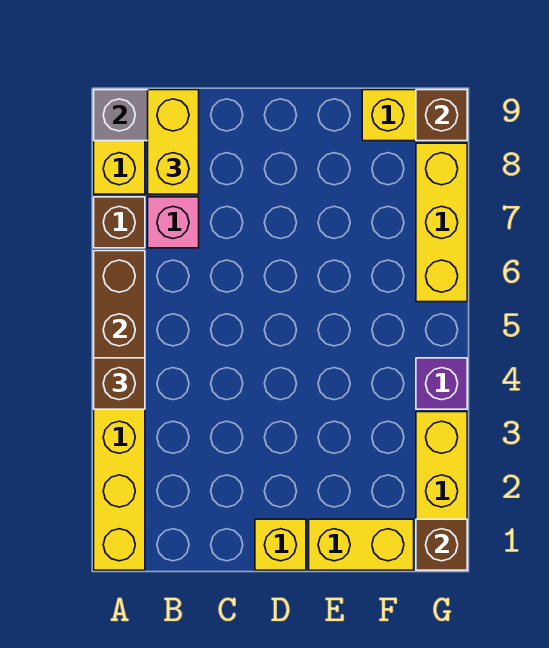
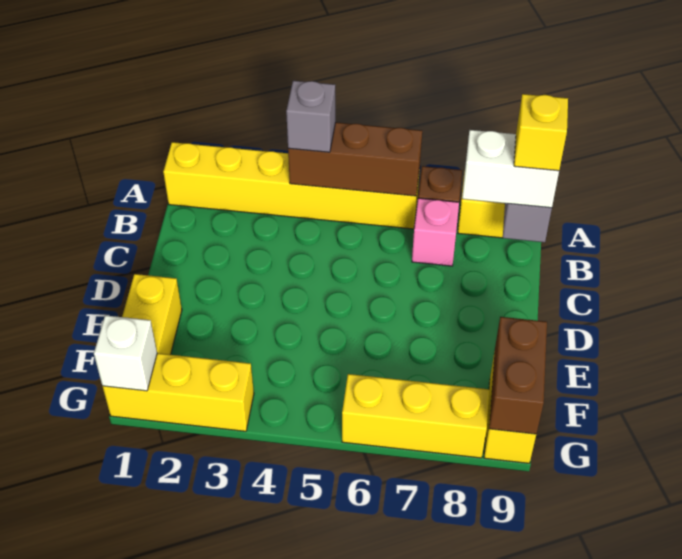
brown 1x1 brick [94,358,145,409] -> grey 1x1 brick [286,81,335,152]
yellow 1x2 brick [148,90,199,194] -> white 1x2 brick [462,130,559,208]
yellow 1x1 brick [255,519,306,570] -> yellow 1x1 brick moved to [514,94,568,171]
brown 1x1 brick [416,519,467,570] -> white 1x1 brick [94,315,157,391]
purple 1x1 brick [416,358,467,409] -> none
brown 1x1 brick [416,90,467,141] -> brown 1x2 brick [489,317,547,434]

